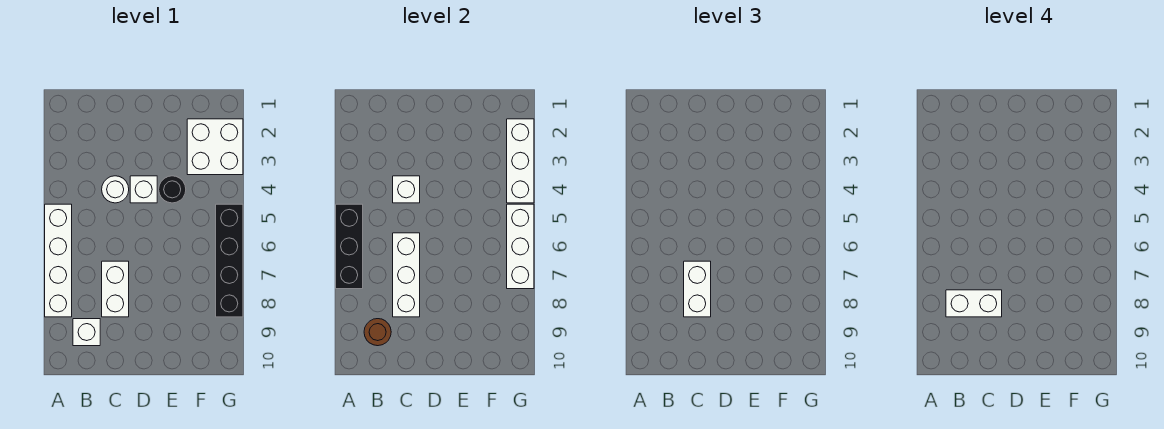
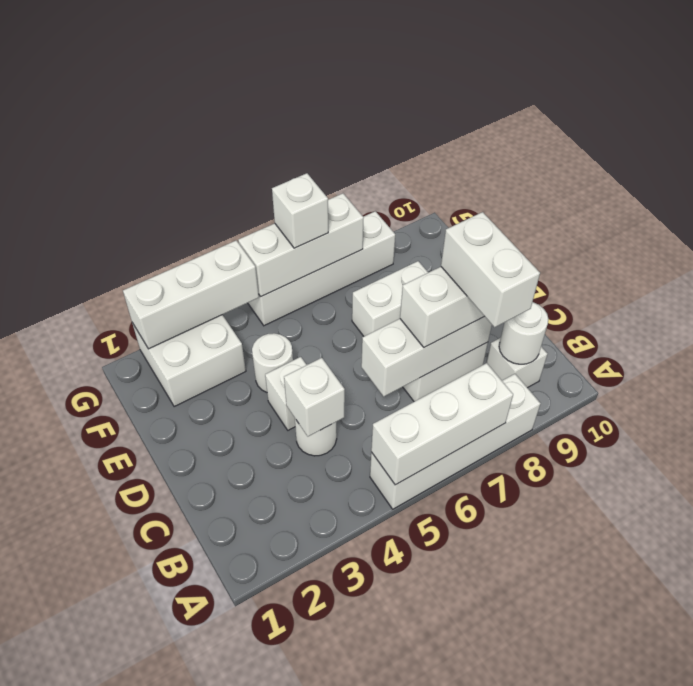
black 1x3 brick [336,204,363,289] -> white 1x3 brick [371,363,513,485]
brown 1x1 round brick [364,319,391,346] -> white 1x1 round brick [499,302,548,364]
black 1x1 round brick [159,176,186,203] -> white 1x1 round brick [252,333,293,392]
none -> white 1x2 brick [352,261,428,336]
black 1x4 brick [216,204,243,317] -> white 1x4 brick [248,211,395,326]
none -> white 1x1 brick [272,173,328,248]

